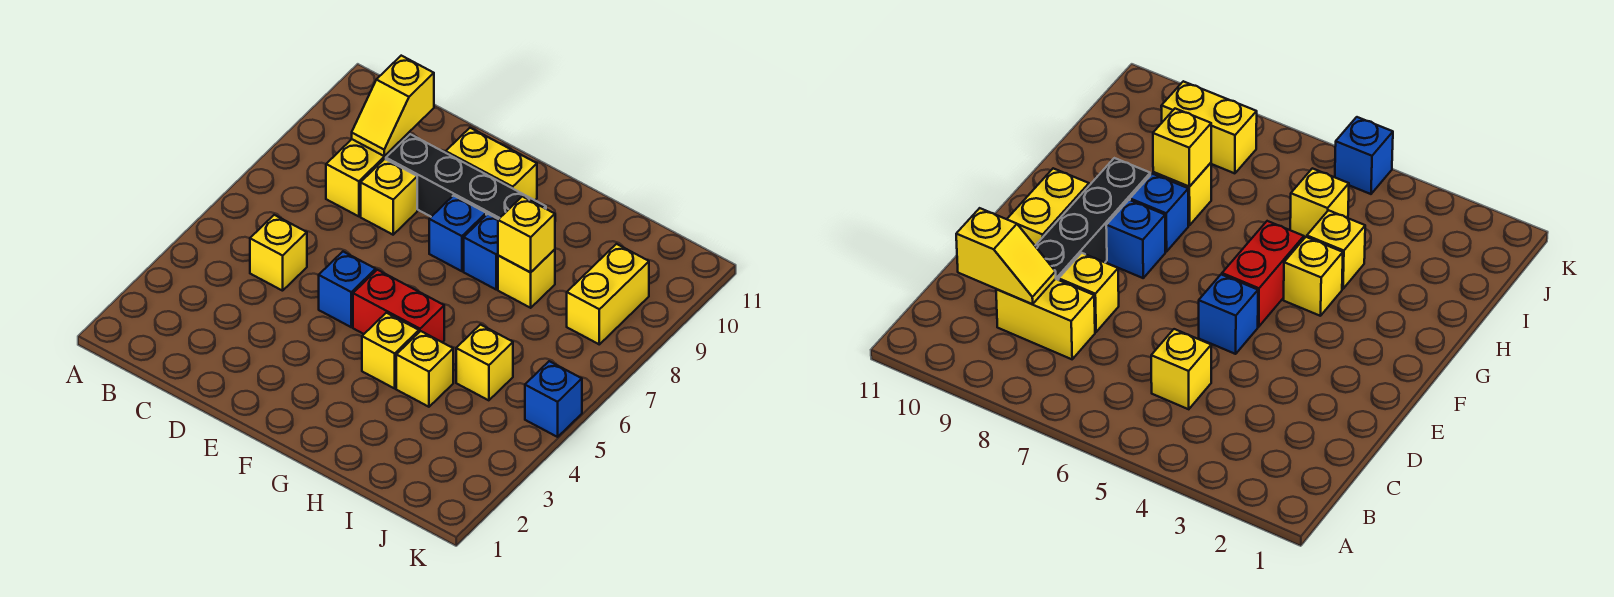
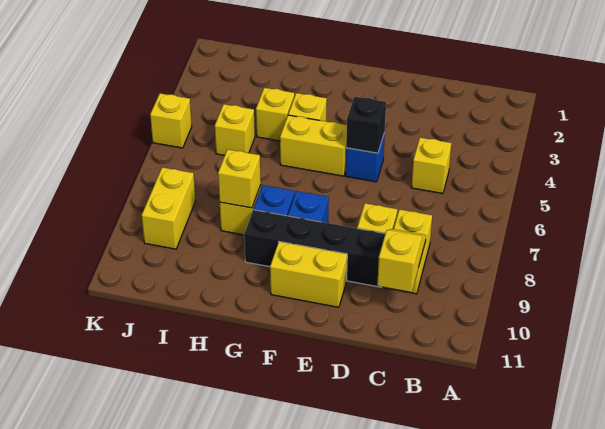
none -> black 1x1 brick [346,96,386,153]
red 1x2 brick [353,270,444,342] -> yellow 1x2 brick [280,115,347,176]
blue 1x1 brick [525,361,582,437] -> yellow 1x1 brick [150,93,192,148]

